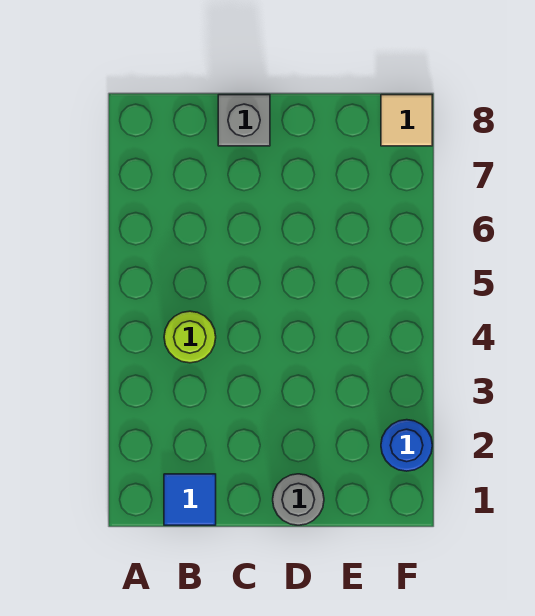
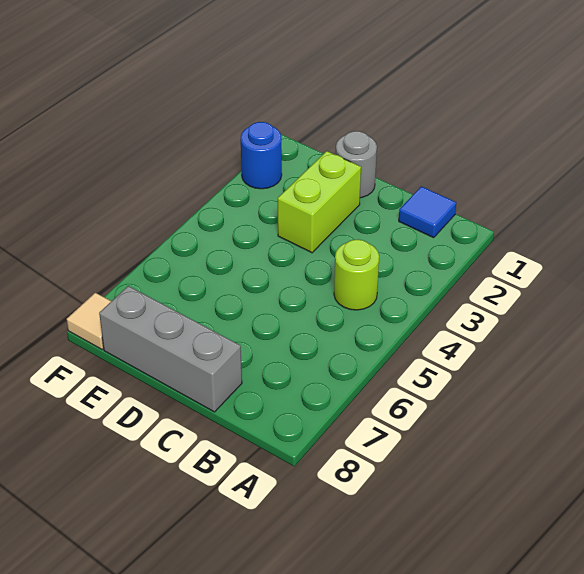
grey 1x1 brick [218,95,270,146] -> grey 1x3 brick [99,286,242,412]
none -> lime 1x2 brick [278,151,361,253]

